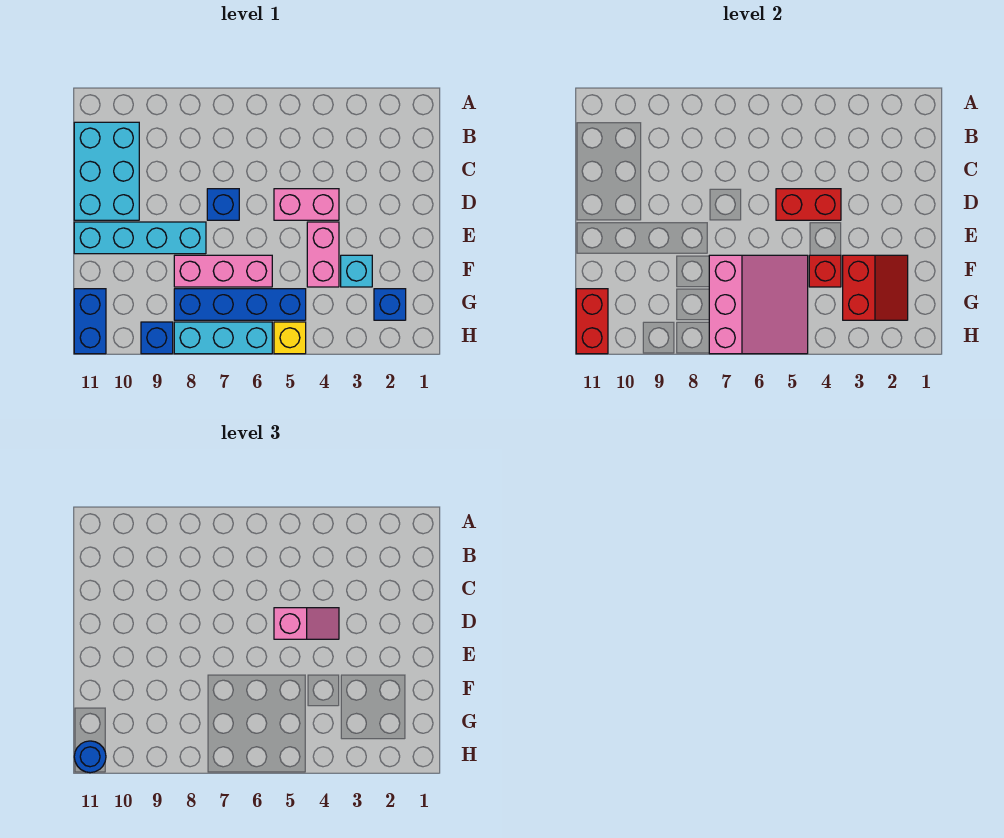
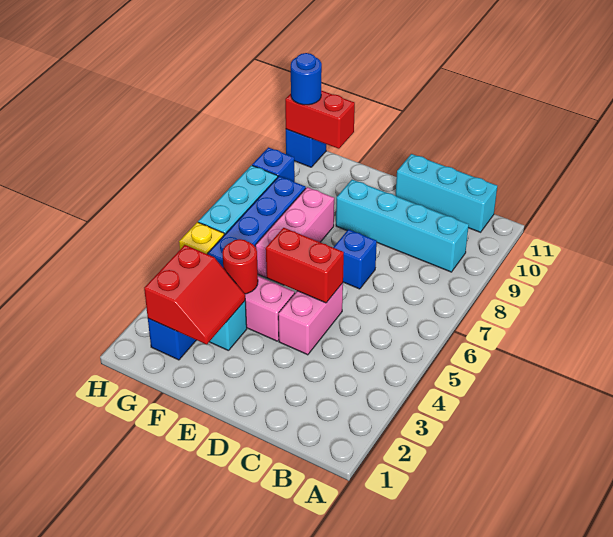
cyan 2x3 brick [74,122,139,220] -> cyan 1x3 brick [395,154,497,232]
red 1x2 brick [776,189,841,220] -> red 1x2 brick turned to [266,228,344,303]
pink 1x2 slope [274,608,339,639] -> none
cyan 1x4 brick [74,222,206,254] -> cyan 1x4 brick turned to [336,180,469,272]
red 2x2 slope [843,255,908,320] -> red 2x2 slope turned to [144,245,245,344]
red 1x1 brick [809,255,841,287] -> red 1x1 round brick [223,239,258,294]
pink 3x3 slope [709,255,808,354] -> none
blue 1x2 brick [74,289,106,354] -> blue 1x1 brick [286,129,326,167]

